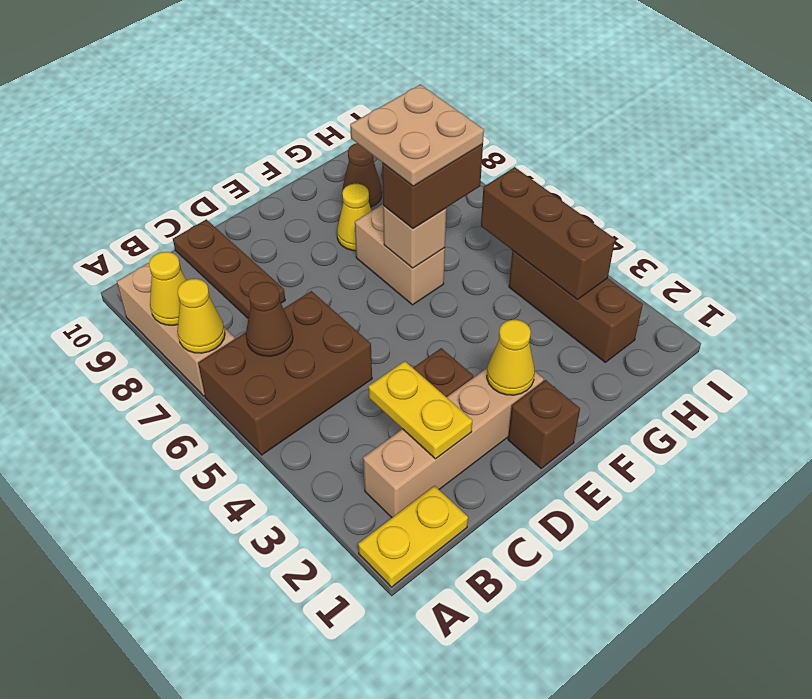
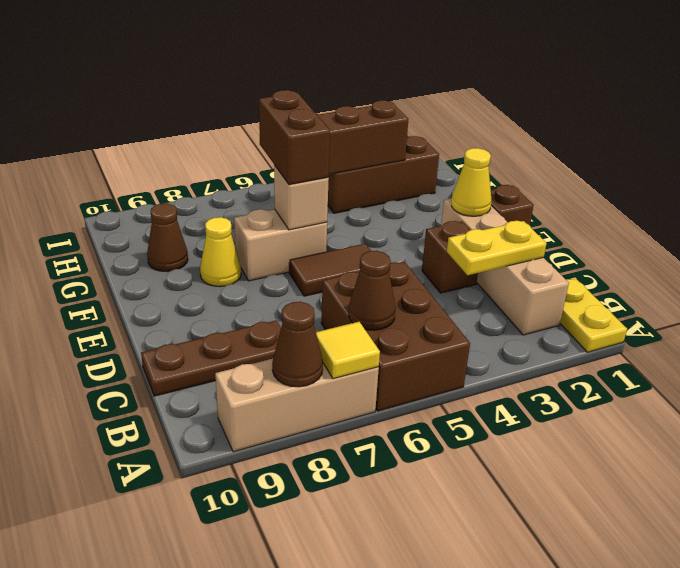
yellow 1x1 cone [177,279,225,353] -> yellow 1x1 tile [316,322,380,379]
yellow 1x1 cone [149,252,186,325] -> brown 1x1 cone [272,302,323,387]
none -> brown 1x2 tile [289,244,371,296]
tan 2x2 plate [350,84,484,186] -> none

